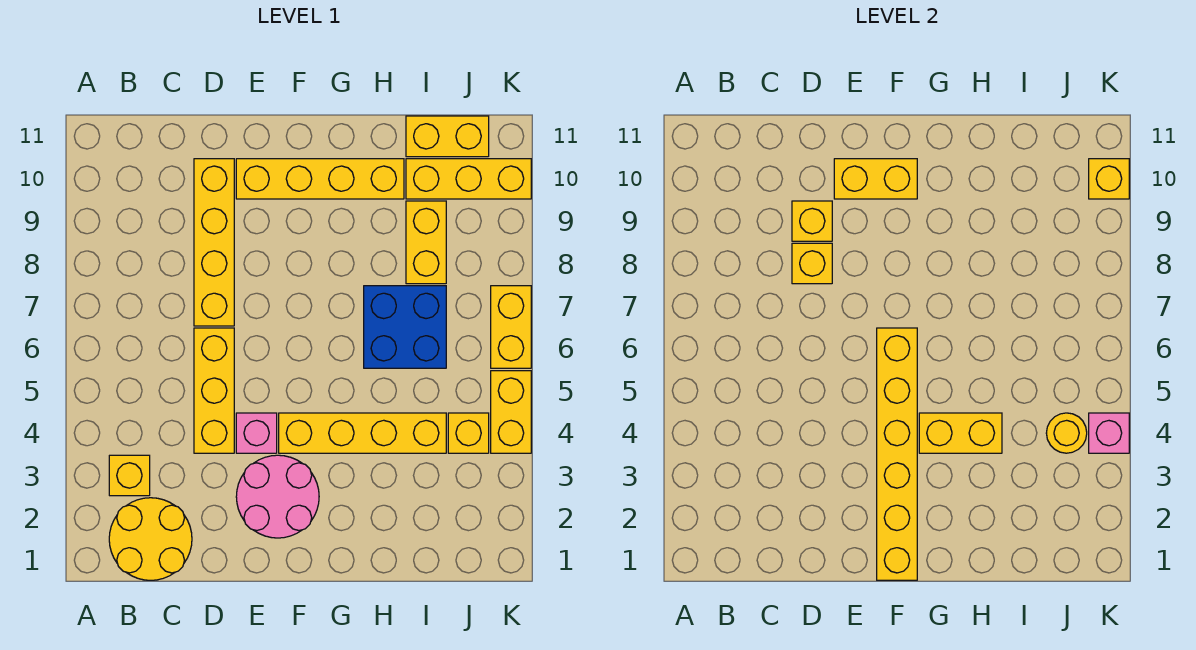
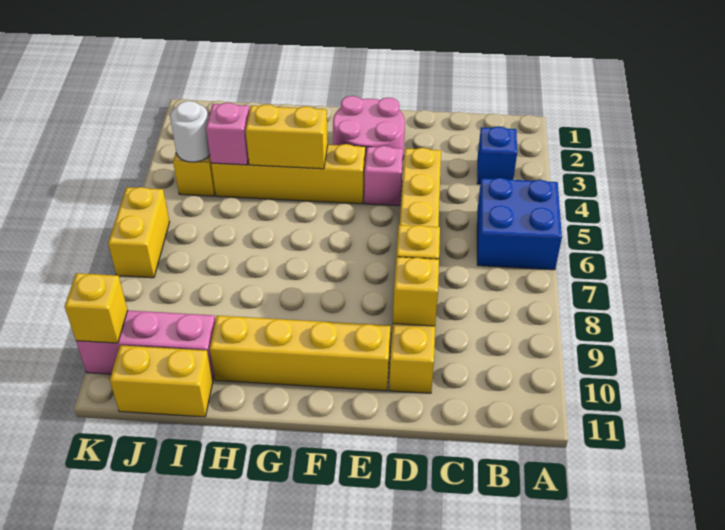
yellow 2x2 round brick [109,498,192,580] -> none
yellow 1x1 brick [109,455,150,496] -> blue 1x1 brick [477,126,517,184]
yellow 1x2 brick [834,159,917,199] -> none
yellow 1x6 brick [877,328,917,580] -> none
blue 2x2 brick [364,286,446,368] -> blue 2x2 brick moved to [477,178,562,270]
yellow 1x2 brick [406,201,446,284] -> none
yellow 1x3 brick [406,159,531,199] -> pink 1x3 brick [76,311,216,380]
yellow 1x1 round brick [1046,413,1087,453] -> white 1x1 round brick [170,101,210,162]
yellow 1x2 brick [491,371,531,453] -> none
pink 1x1 brick [1089,413,1129,453] -> pink 1x1 brick moved to [206,103,250,165]

